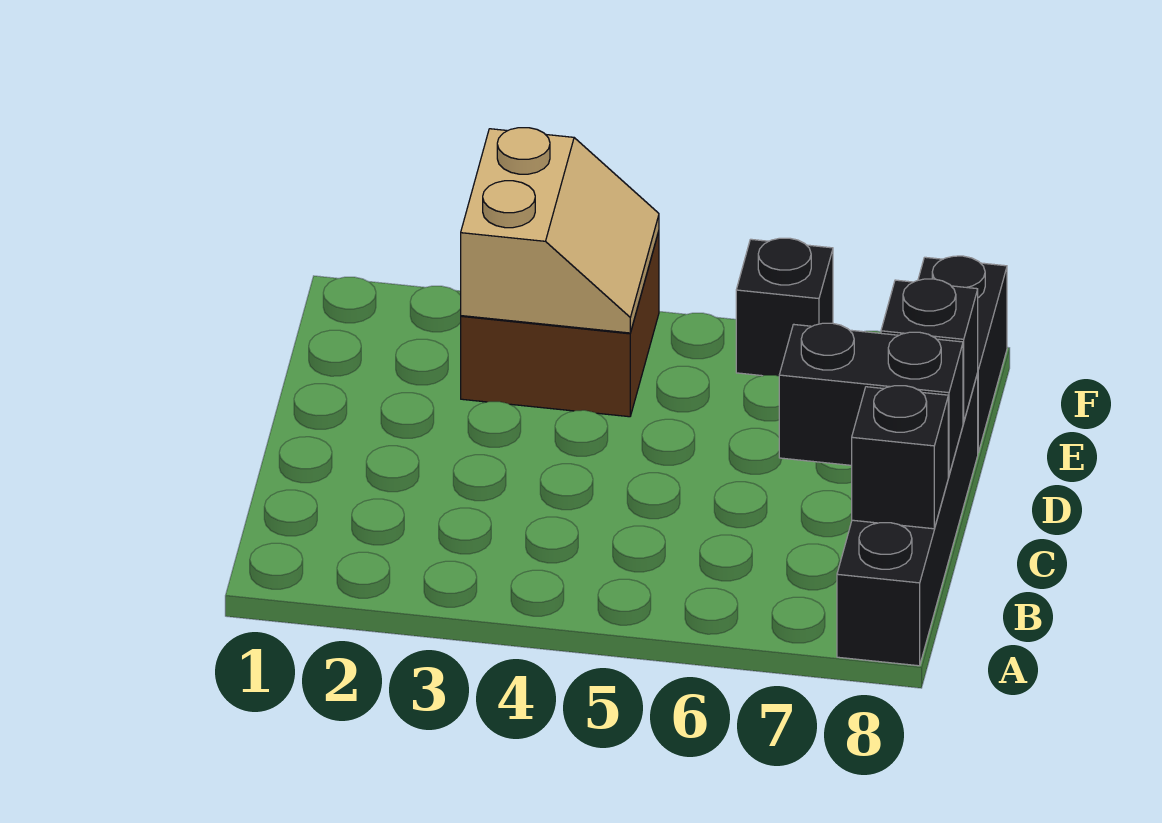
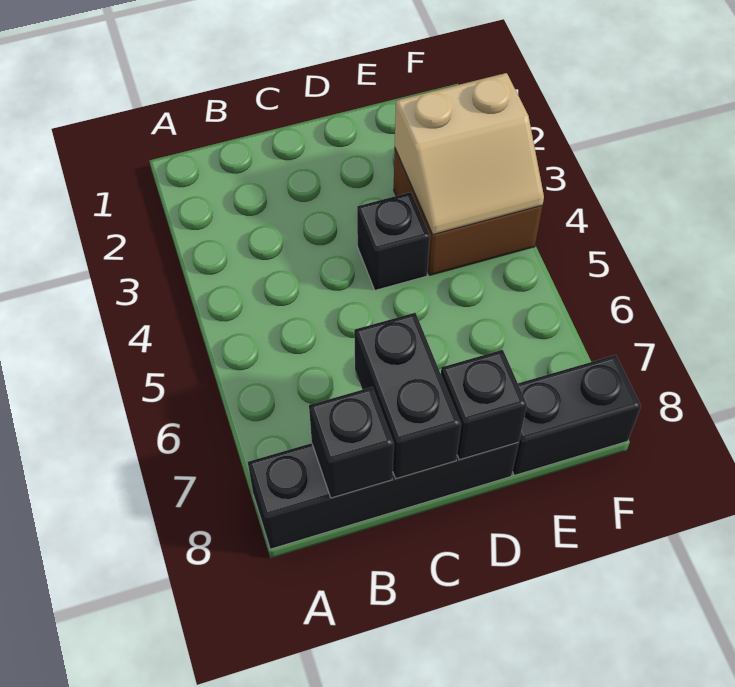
black 1x1 brick [736,238,833,376] -> black 1x1 brick moved to [357,192,430,290]

